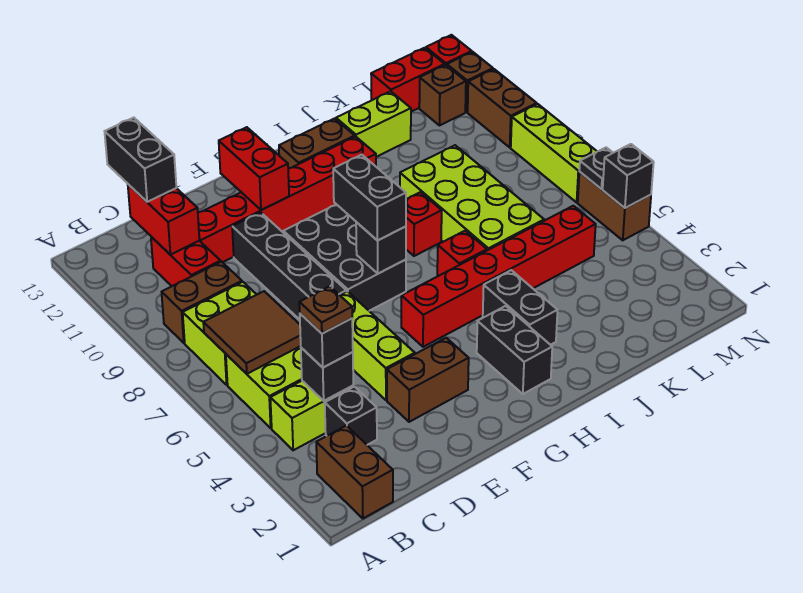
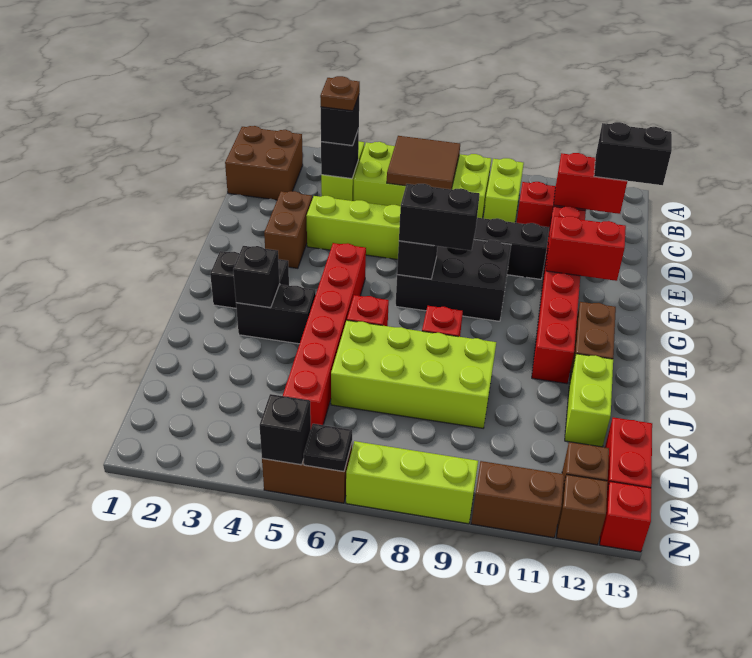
brown 1x2 brick [316,426,393,519] -> brown 2x2 brick [225,126,303,200]
brown 1x2 brick [162,262,242,343] -> lime 1x2 brick [484,158,524,223]
black 1x1 brick [325,387,377,445] -> black 1x1 brick moved to [233,246,279,308]

